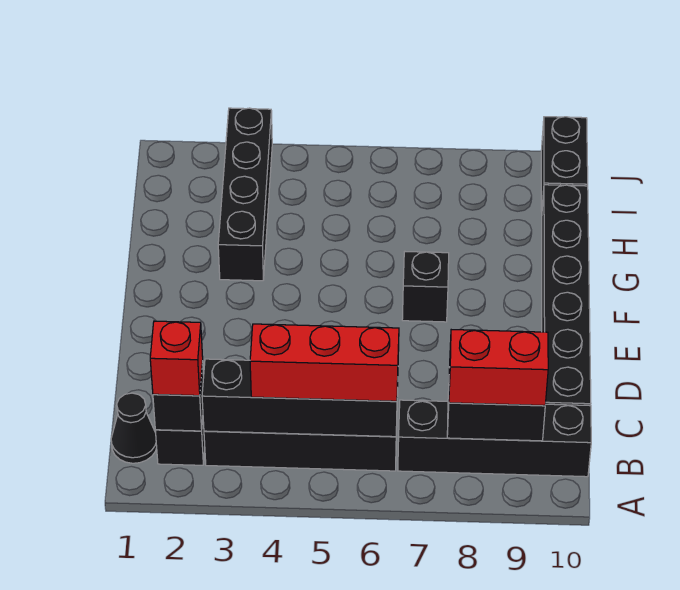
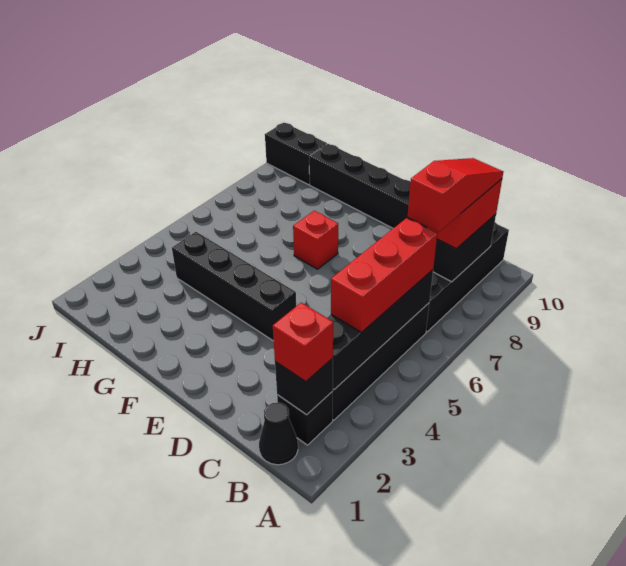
none -> red 1x3 slope [408,158,503,232]
black 1x1 brick [402,252,449,322] -> red 1x1 brick [293,211,338,269]
black 1x4 brick [218,108,272,281] -> black 1x4 brick moved to [172,232,296,341]

